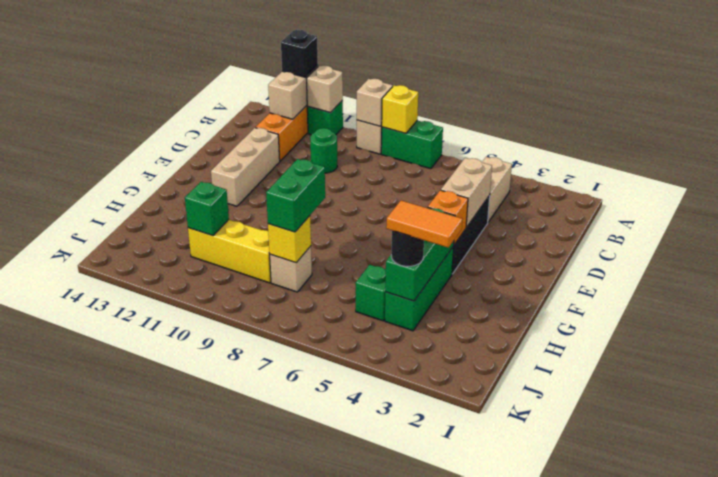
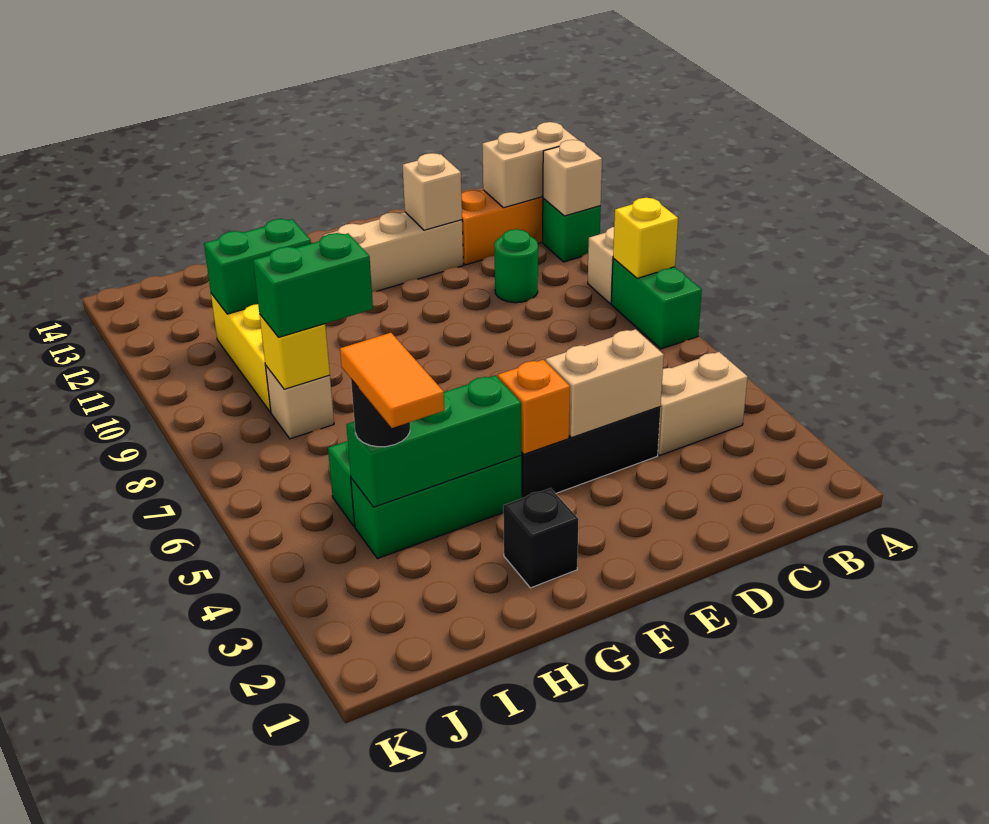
tan 1x1 brick [357,79,393,126] -> tan 1x1 brick moved to [403,153,462,230]
black 1x1 brick [281,30,318,77] -> black 1x1 brick moved to [503,488,579,588]
green 1x1 brick [185,182,229,236] -> green 1x2 brick [204,219,311,314]

